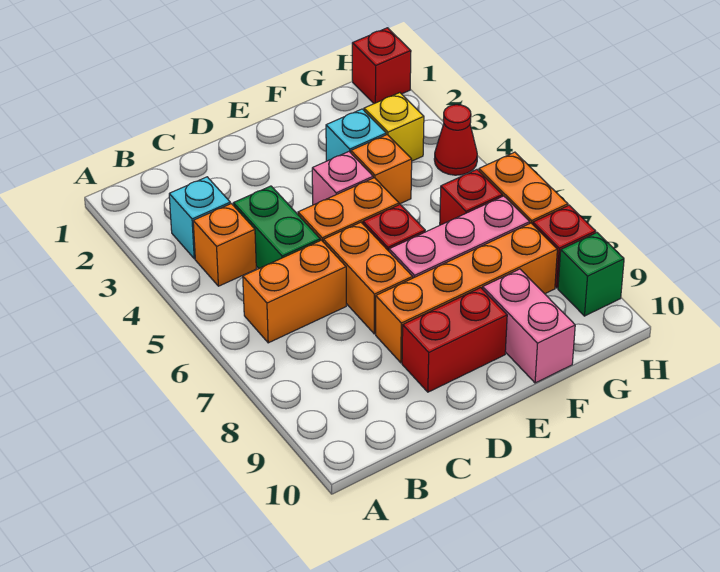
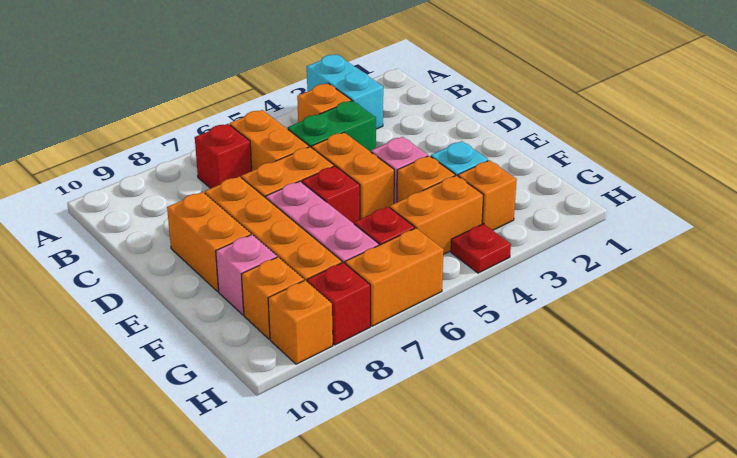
cyan 1x1 brick [169,177,230,259] -> cyan 1x2 brick [307,54,383,129]
red 1x2 brick [402,288,507,392] -> orange 1x2 brick [167,192,251,291]
pink 1x2 brick [483,269,575,383] -> pink 1x1 brick [216,235,277,315]
yellow 1x1 brick [364,93,424,161] -> orange 1x1 brick [458,160,517,230]
none -> orange 1x2 brick [390,175,483,254]
none -> orange 1x1 brick [241,257,304,339]
red 1x1 brick [352,28,411,104] -> red 1x1 brick moved to [195,124,252,188]
red 1x1 cone [434,105,477,175] -> red 1x1 plate [451,224,511,273]
green 1x1 brick [558,233,624,316] -> orange 1x1 brick [268,280,333,364]

